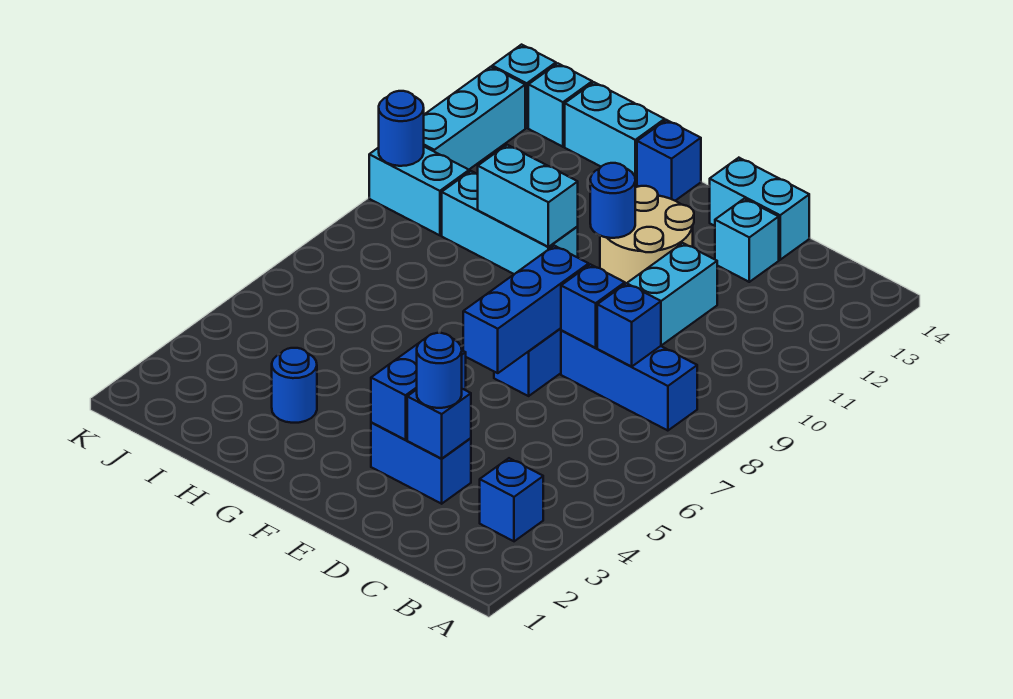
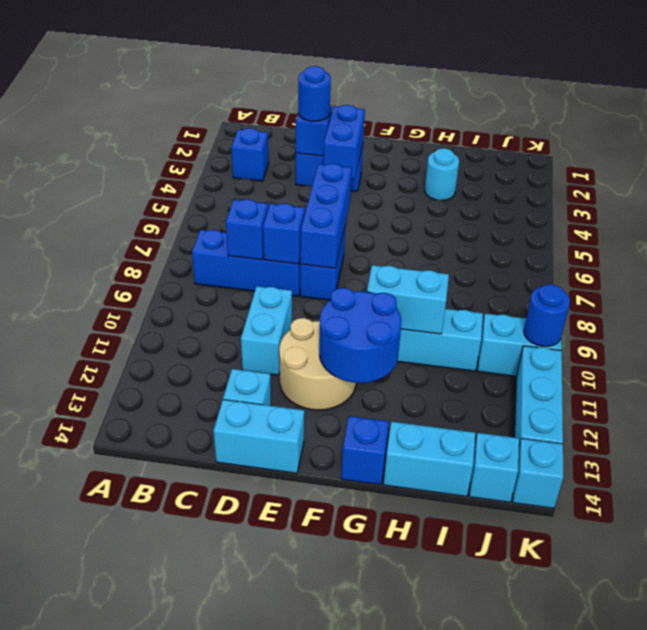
blue 1x1 round brick [590,163,635,238] -> blue 2x2 round brick [319,288,402,383]
blue 1x1 round brick [272,348,317,423] -> cyan 1x1 round brick [425,148,459,200]

